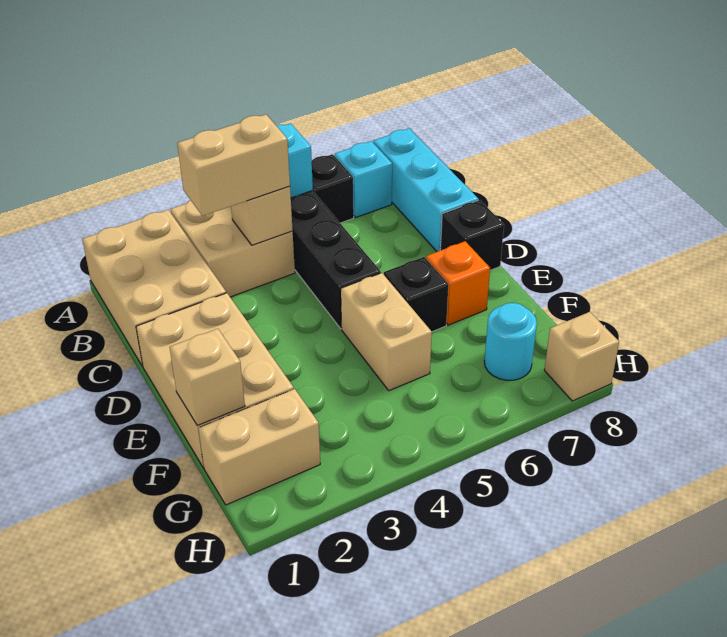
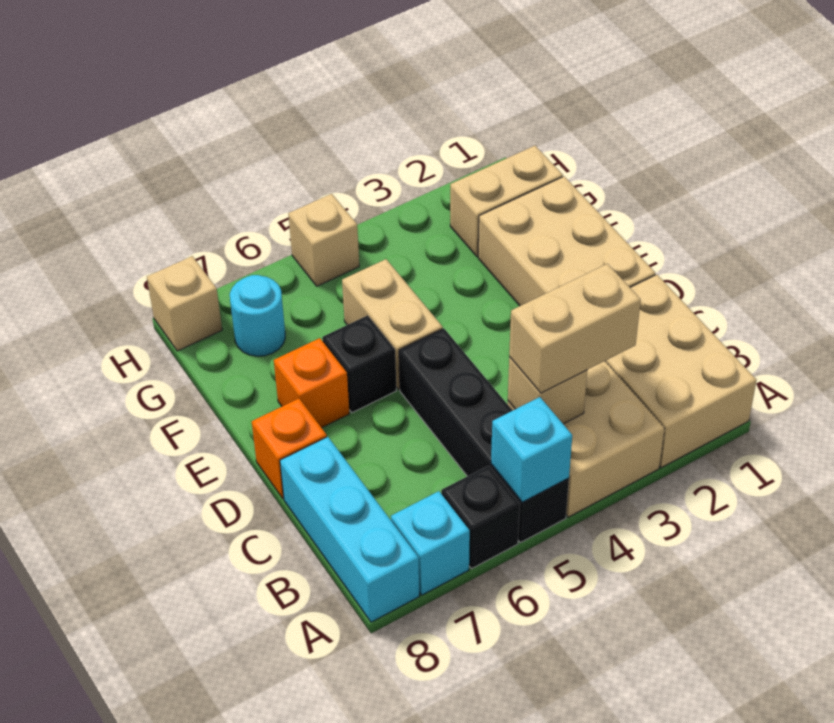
black 1x1 brick [440,200,504,270] -> orange 1x1 brick [252,399,327,499]
tan 1x1 brick [170,329,245,425] -> tan 1x1 brick moved to [288,194,359,286]

